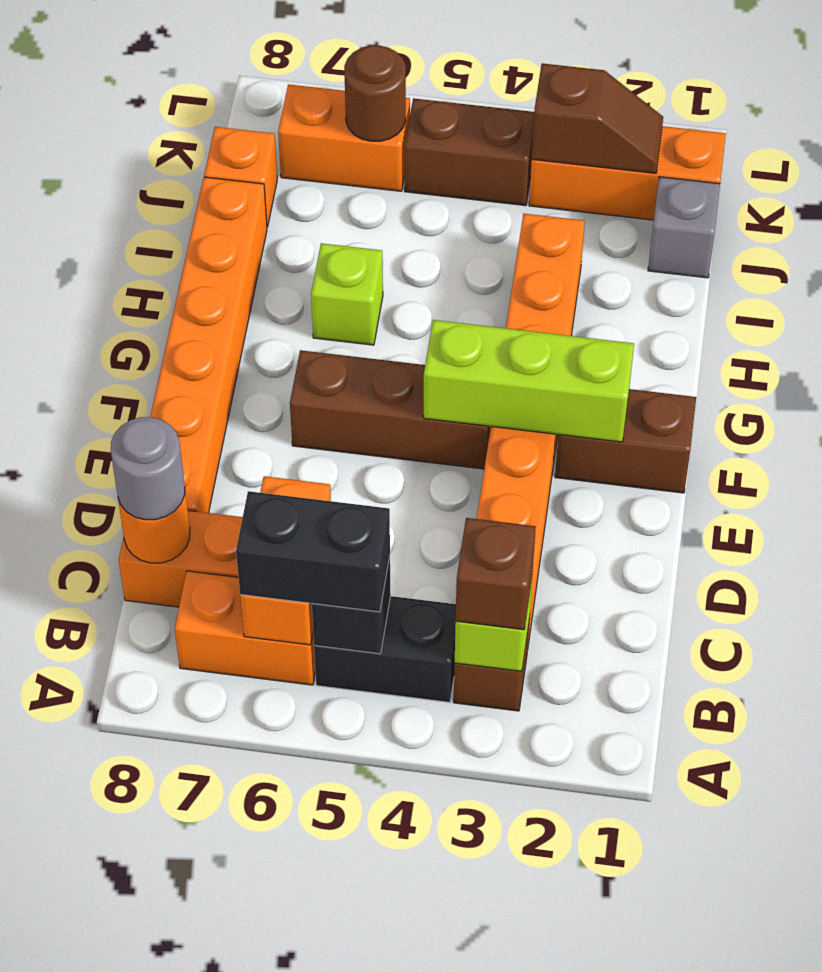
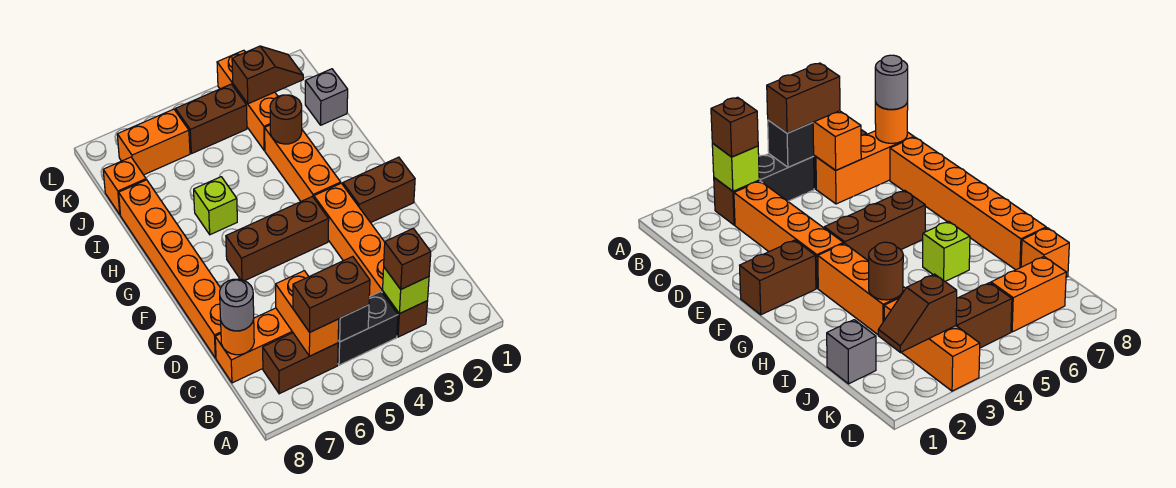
black 1x2 brick [236,491,390,612] -> brown 1x2 brick [293,257,370,332]
orange 1x2 brick [175,571,315,685] -> brown 1x2 brick [263,333,338,394]
lime 1x3 brick [424,320,634,442] -> none
orange 1x3 brick [529,126,726,220] -> orange 1x3 brick turned to [217,50,278,150]
brown 1x1 round brick [344,45,406,141] -> brown 1x1 round brick moved to [270,95,302,144]

